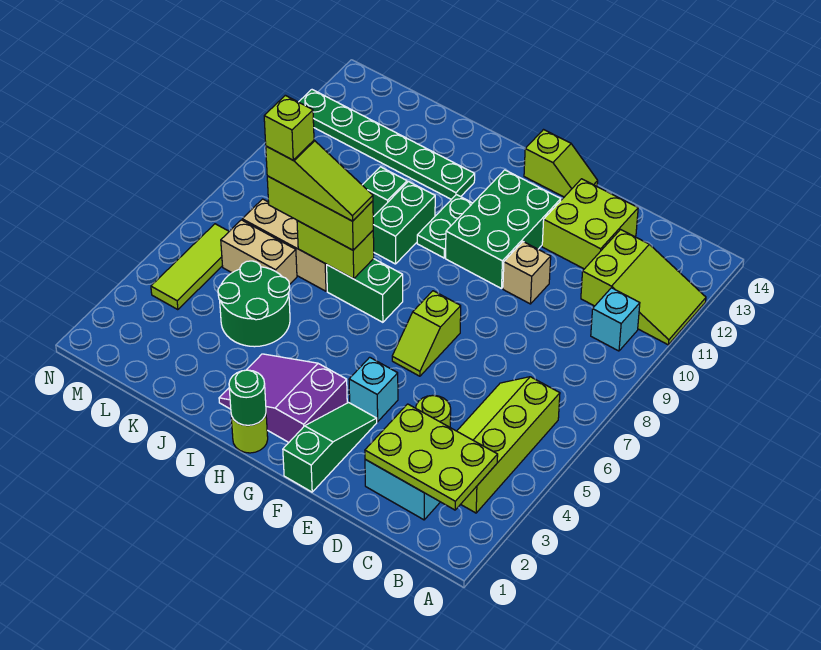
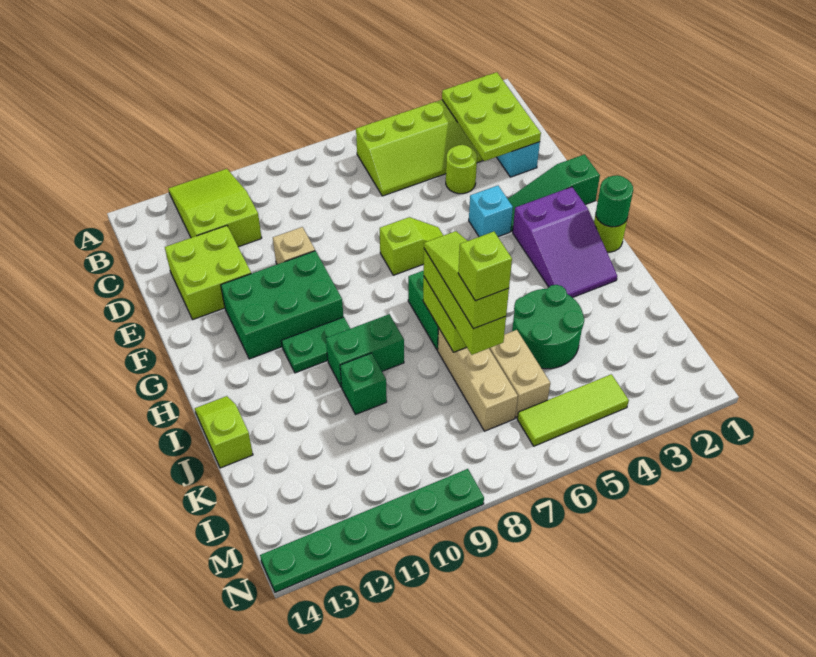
cyan 1x1 brick [591,288,640,351] -> none
lime 1x2 slope [524,130,598,197] -> lime 1x2 slope moved to [195,396,253,468]
green 1x6 plate [299,90,475,199] -> green 1x6 plate turned to [260,469,484,592]

